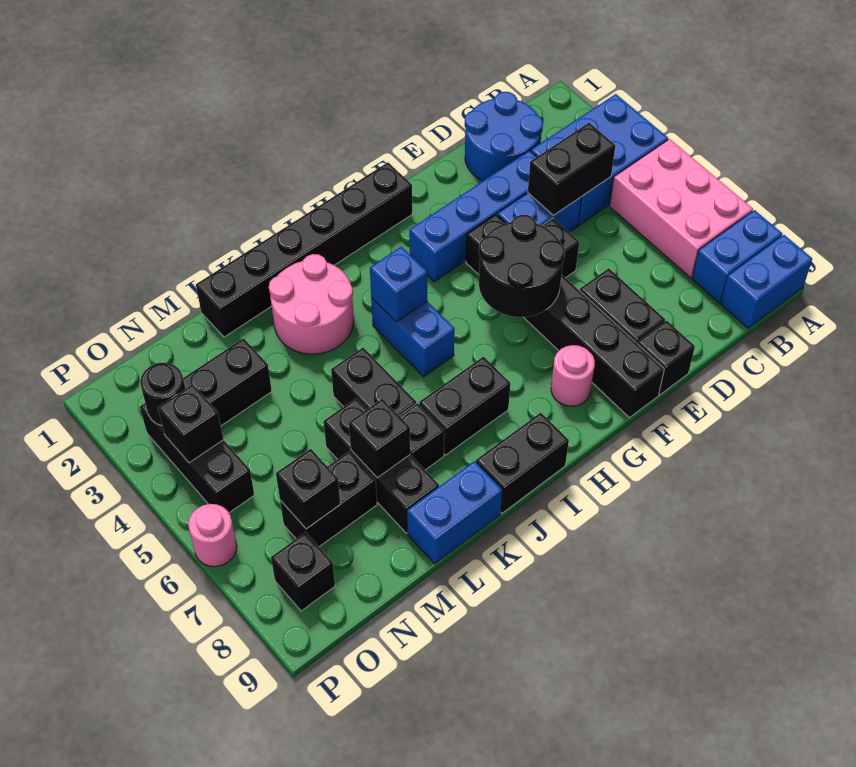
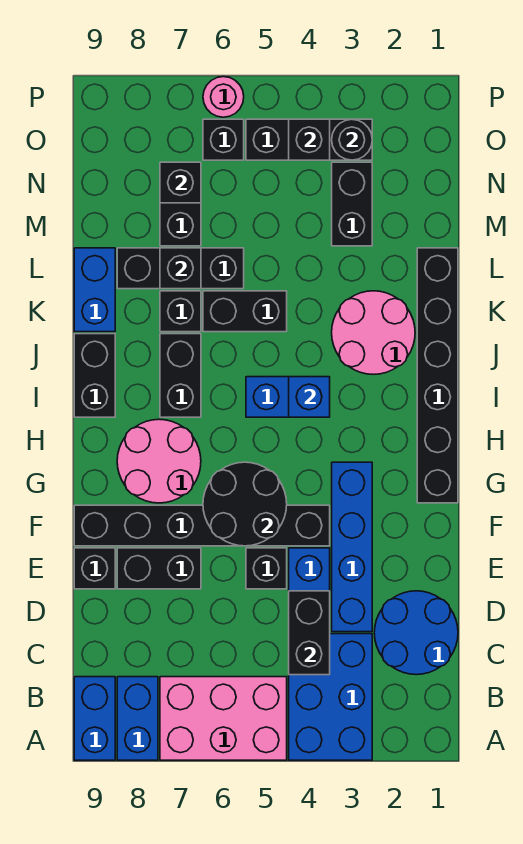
pink 1x1 round brick [551,345,595,406] -> pink 2x2 round brick [117,419,201,503]
black 1x1 brick [271,532,335,611] -> black 1x1 brick moved to [203,119,244,160]

